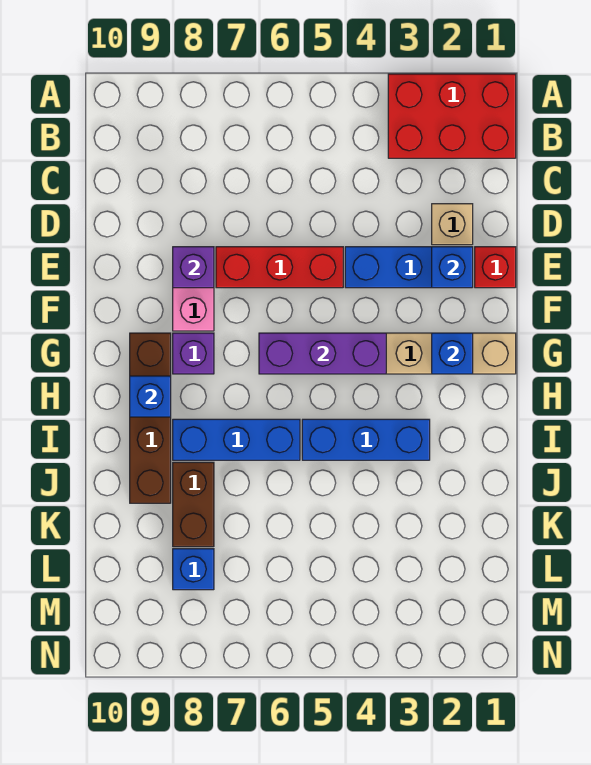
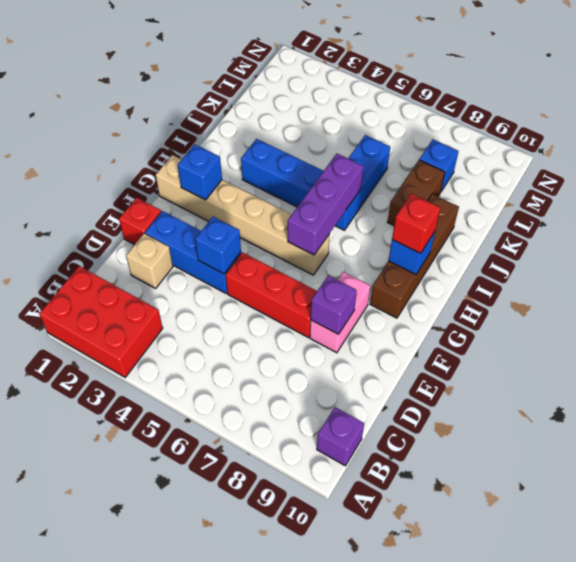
blue 1x1 brick [432,247,473,288] -> blue 1x1 brick moved to [195,217,241,274]
purple 1x3 brick [259,333,386,374] -> purple 1x3 brick turned to [288,154,363,255]
purple 1x1 brick [173,333,214,374] -> purple 1x1 brick moved to [317,407,364,466]
none -> red 1x1 brick [392,194,440,253]
blue 1x3 brick [173,419,300,460] -> blue 1x3 brick turned to [335,135,390,230]

